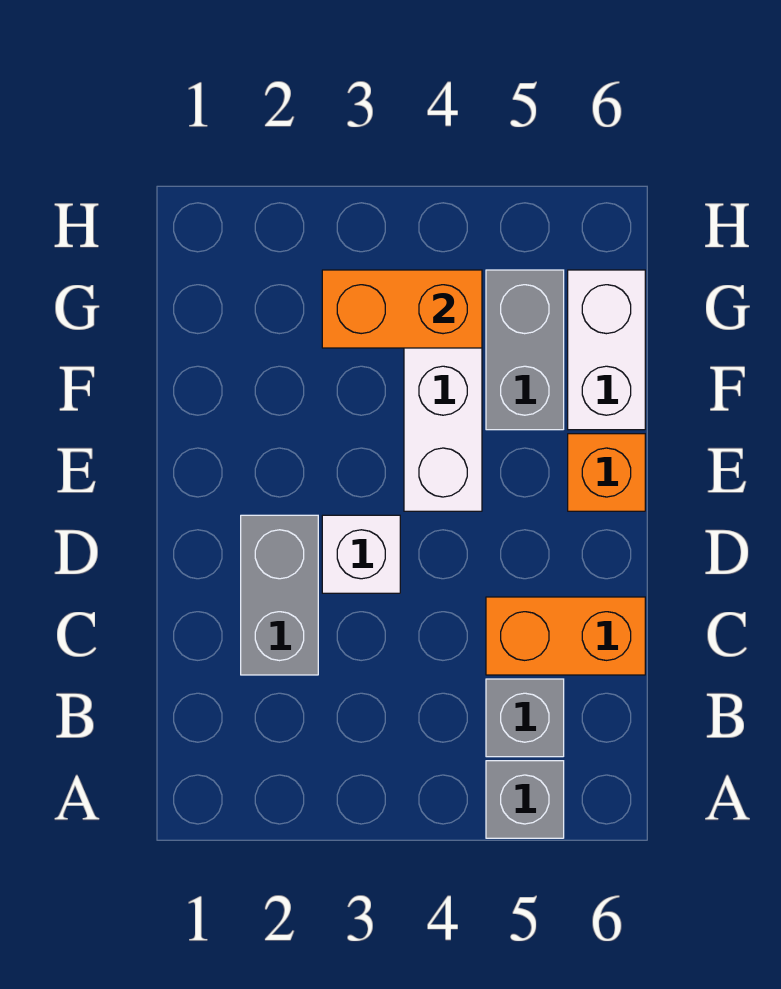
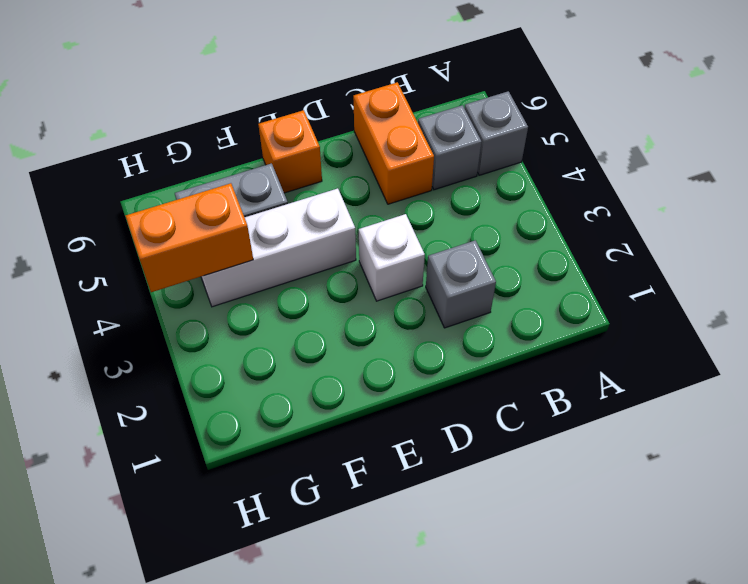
grey 1x2 brick [241,515,318,675] -> grey 1x1 brick [426,240,496,328]
white 1x2 brick [568,270,645,430] -> none
orange 1x2 brick [322,270,482,348] -> orange 1x2 brick turned to [126,183,253,292]

